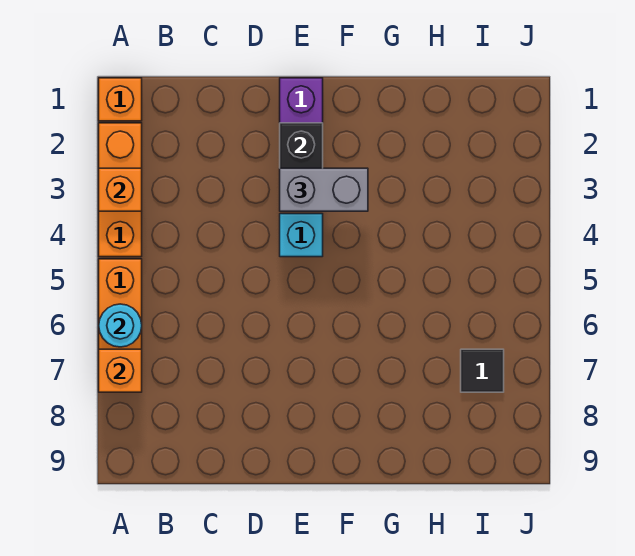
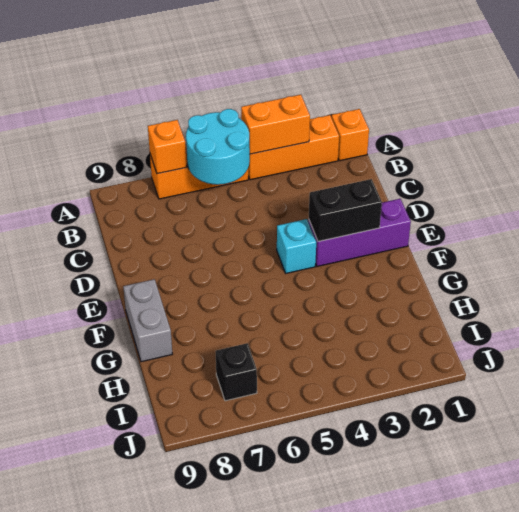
orange 1x1 brick [99,168,142,211] -> orange 1x2 brick [241,95,310,154]
cyan 1x1 round brick [99,304,142,347] -> cyan 2x2 round brick [186,109,250,185]
grey 1x2 brick [280,168,368,211] -> grey 1x2 brick moved to [123,279,172,362]
black 1x1 tile [461,349,504,392] -> black 1x1 brick [216,343,257,401]

